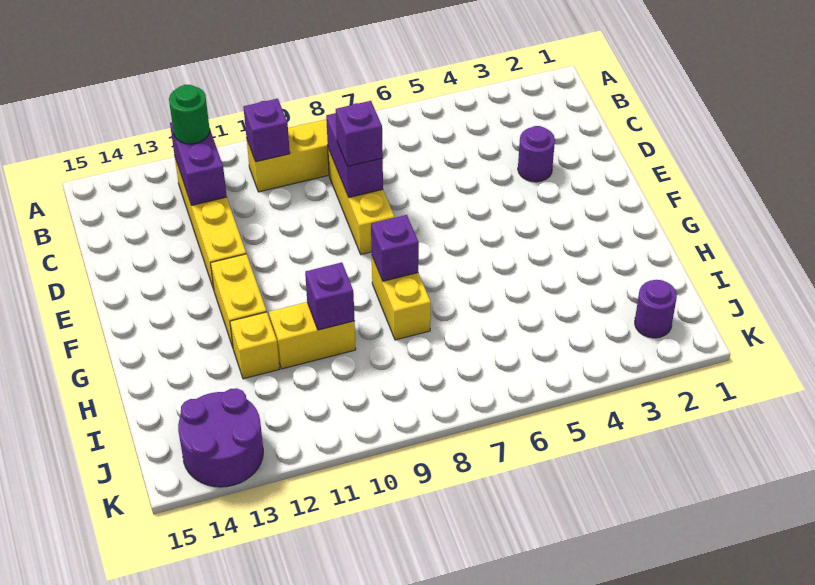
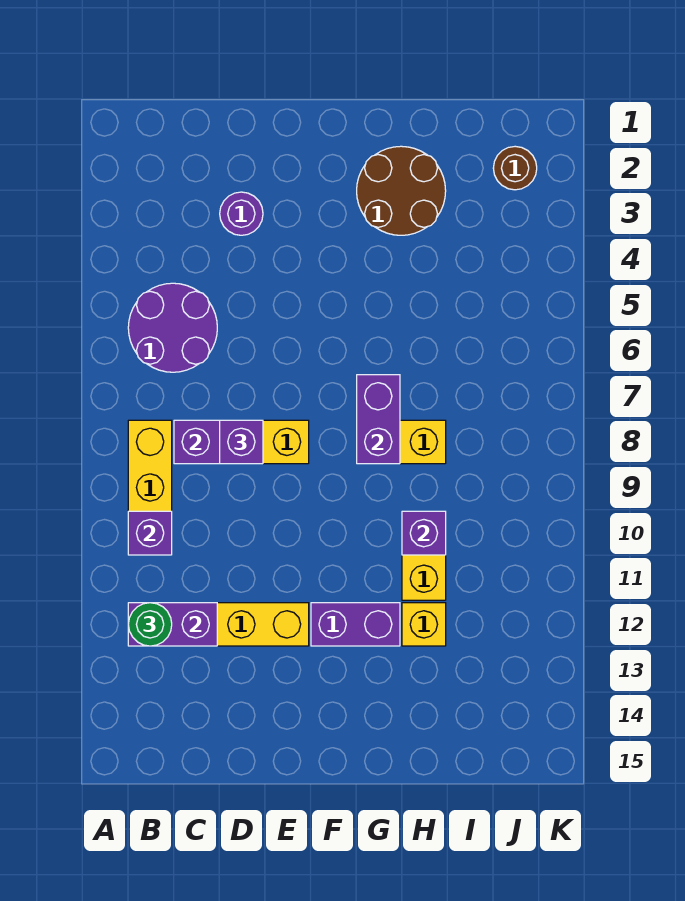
yellow 1x2 brick [211,254,266,347] -> purple 1x2 brick [311,603,400,646]
none -> brown 2x2 round brick [357,146,446,235]
purple 1x1 brick [371,215,419,281] -> purple 1x2 brick [357,375,400,464]
purple 1x1 round brick [635,280,677,338] -> brown 1x1 round brick [493,146,537,190]
purple 2x2 round brick [178,388,263,487] -> purple 2x2 round brick moved to [128,283,217,372]

